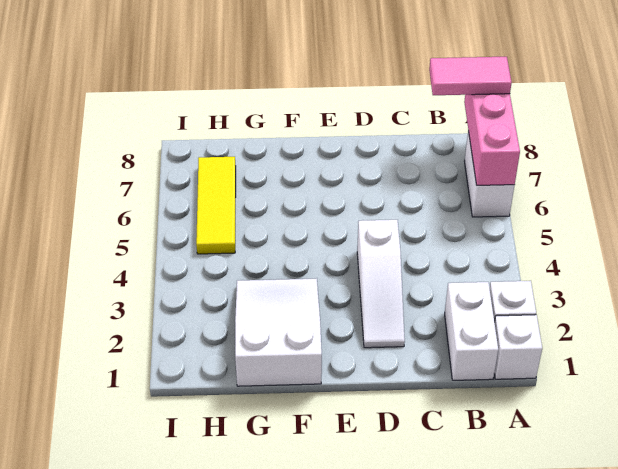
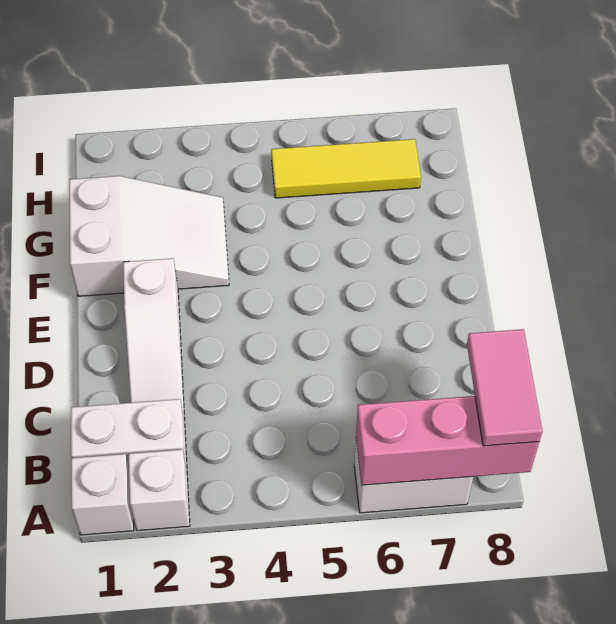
white 1x3 slope [357,220,405,348] -> white 1x3 slope turned to [123,258,185,425]

